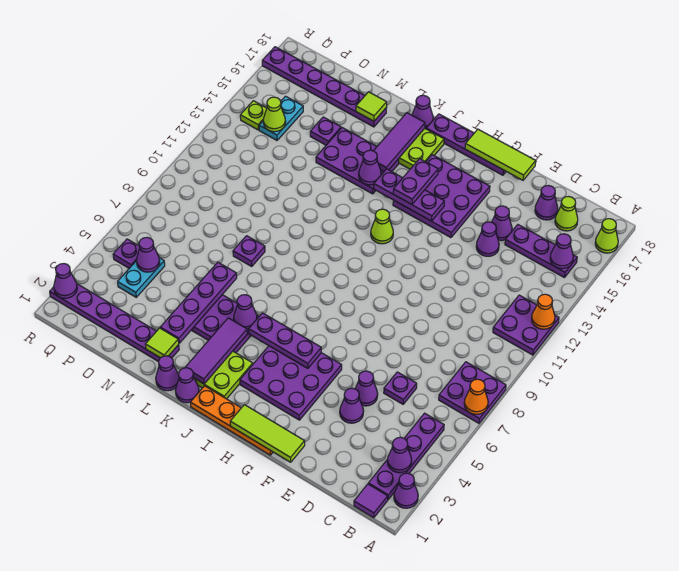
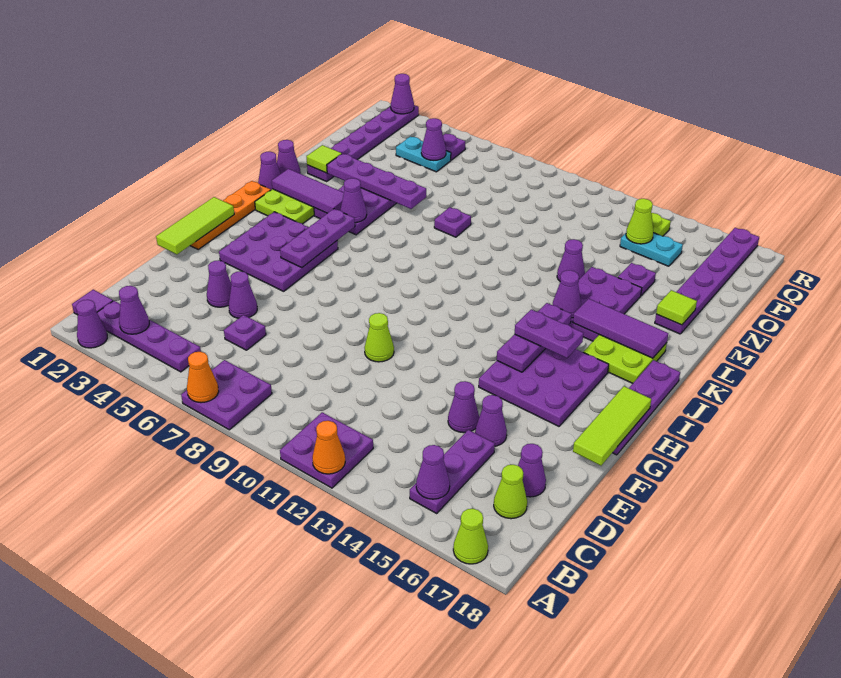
lime 1x1 cone [371,209,393,244] -> lime 1x1 cone moved to [365,313,394,362]
purple 1x1 cone [412,95,433,129] -> purple 1x1 cone moved to [557,239,585,281]

